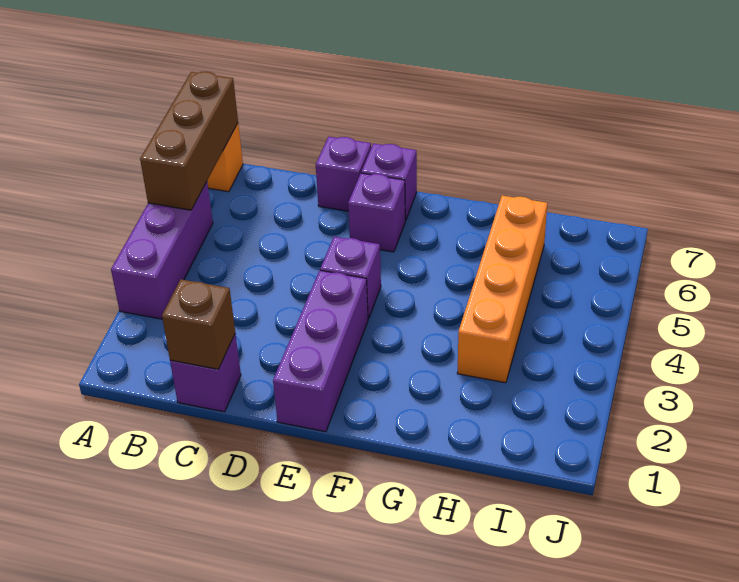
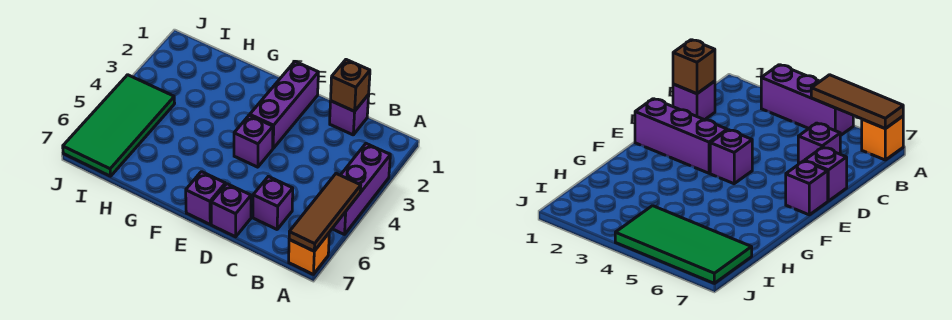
brown 1x3 brick [140,72,238,210] -> brown 1x3 tile [289,174,361,251]
purple 1x1 brick [348,173,405,252] -> purple 1x1 brick moved to [253,176,293,229]
orange 1x4 brick [457,196,547,383] -> none
none -> green 2x4 tile [63,75,175,176]

